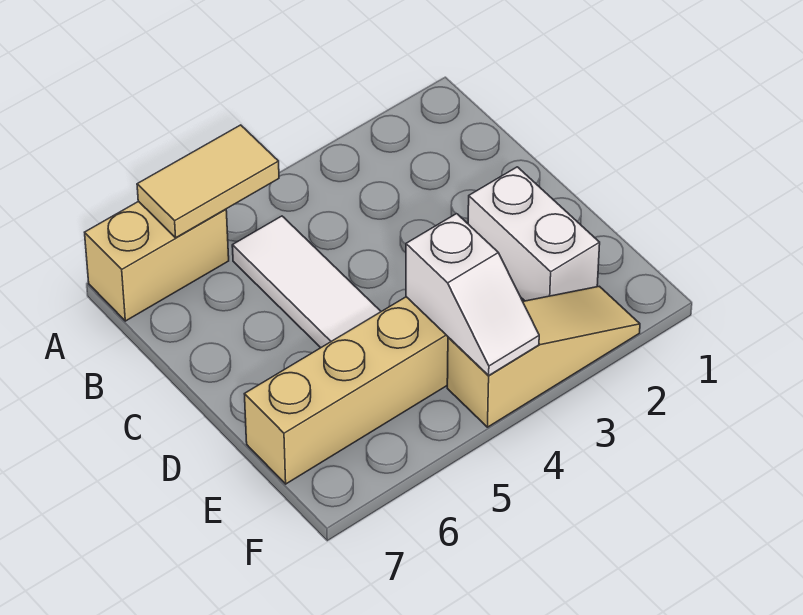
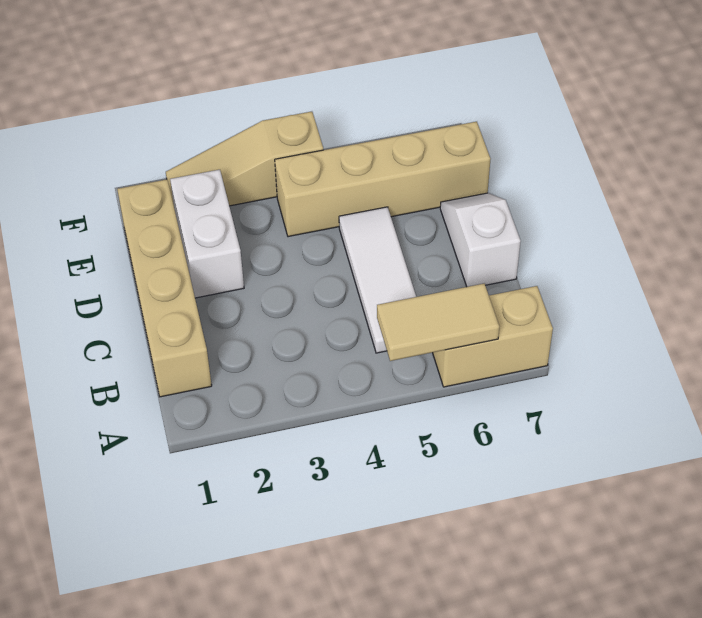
none -> tan 1x4 brick [117,179,212,397]
white 1x2 slope [406,214,539,375] -> white 1x2 slope moved to [440,193,521,287]

